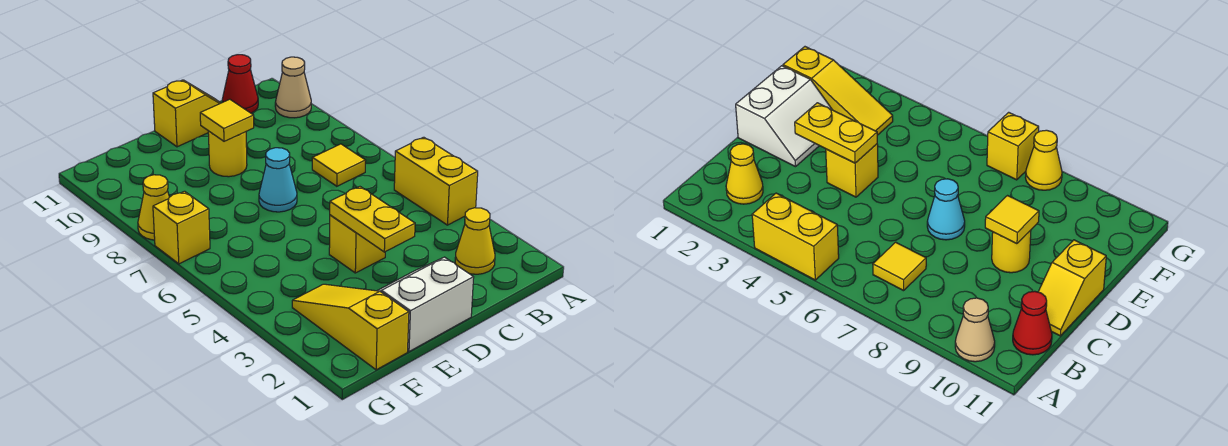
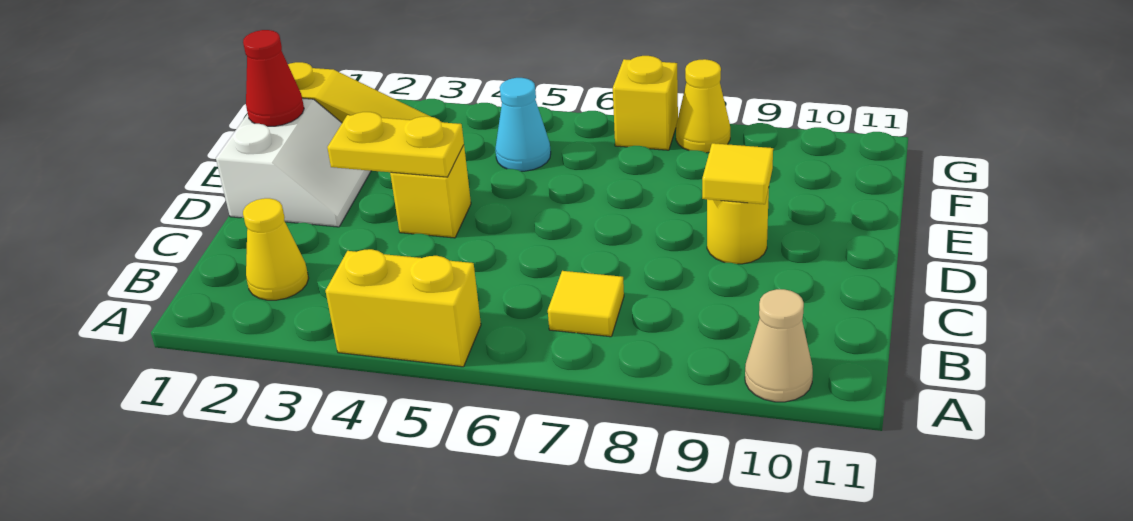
red 1x1 cone [222,55,258,113] -> red 1x1 cone moved to [243,30,304,126]
yellow 1x2 slope [153,80,220,147] -> none
cyan 1x1 cone [259,148,297,212] -> cyan 1x1 cone moved to [495,78,551,171]

